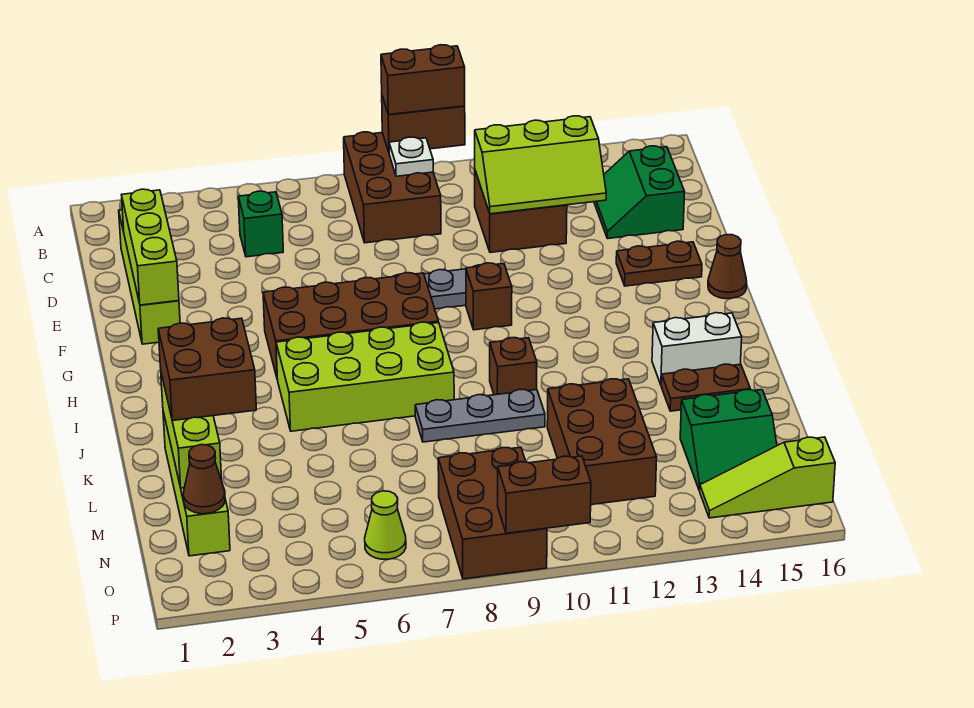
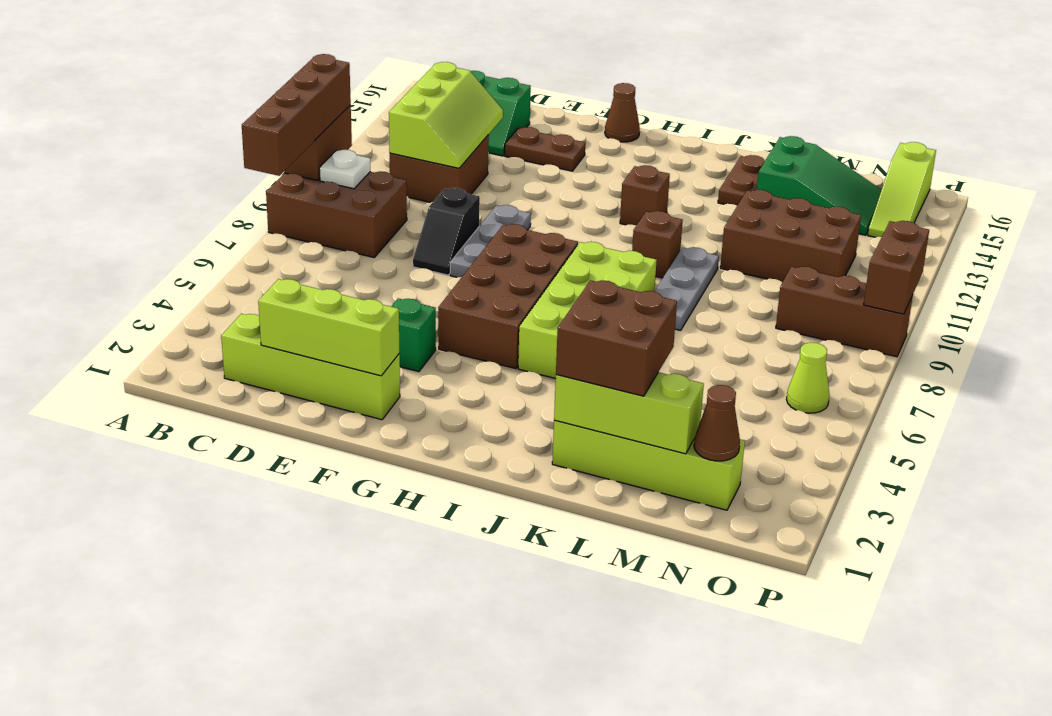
brown 1x2 brick [381,45,465,115] -> brown 1x4 brick [242,54,351,176]
green 1x1 brick [238,191,283,257] -> green 1x1 brick moved to [391,298,436,372]
none -> black 1x2 slope [413,188,480,275]
brown 1x2 plate [616,241,702,286] -> brown 1x2 plate turned to [505,127,585,171]
brown 1x1 brick [466,263,512,330] -> brown 1x1 brick moved to [620,165,670,225]
white 1x2 brick [652,313,742,385] -> none
green 2x2 slope [680,389,777,490] -> green 2x3 slope [757,136,882,235]
brown 2x3 brick [438,447,547,579] -> brown 1x3 brick [776,267,913,357]

